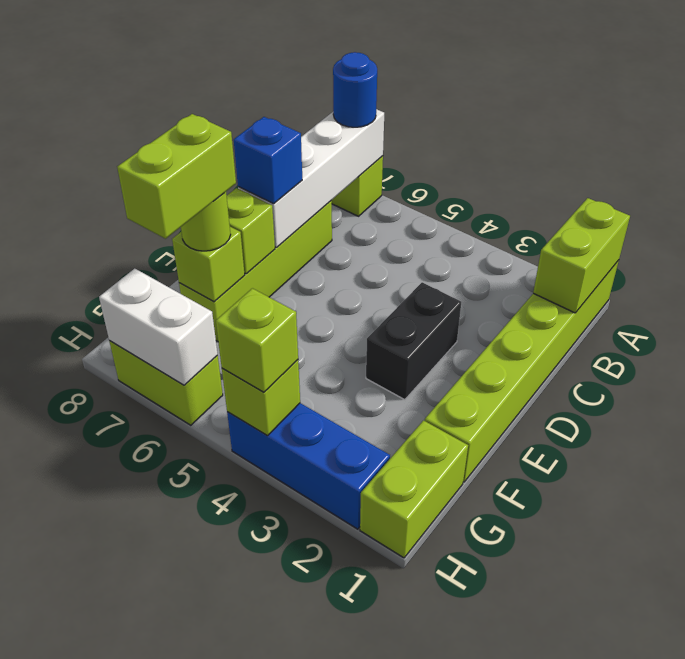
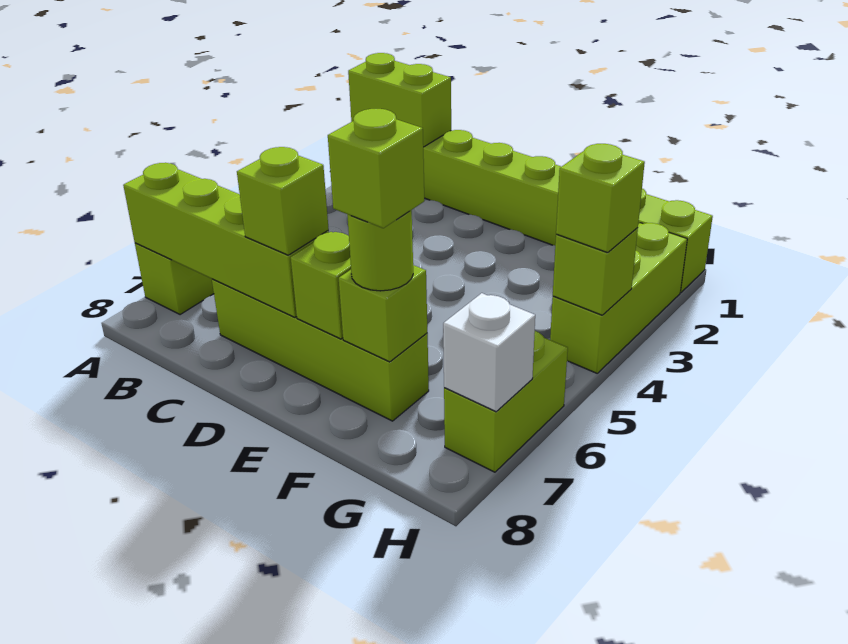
white 1x4 brick [238,109,384,247] -> lime 1x4 brick [123,163,329,317]
blue 1x1 round brick [333,52,377,127] -> none
black 1x2 brick [366,282,462,400] -> none
blue 1x1 brick [234,117,302,204] -> lime 1x1 brick [237,147,329,255]
lime 1x2 brick [117,114,236,239] -> lime 1x1 brick [328,109,424,228]
blue 1x3 brick [227,403,390,529] -> lime 1x3 brick [550,223,687,373]
white 1x2 brick [99,269,218,385] -> white 1x1 brick [443,293,535,412]

